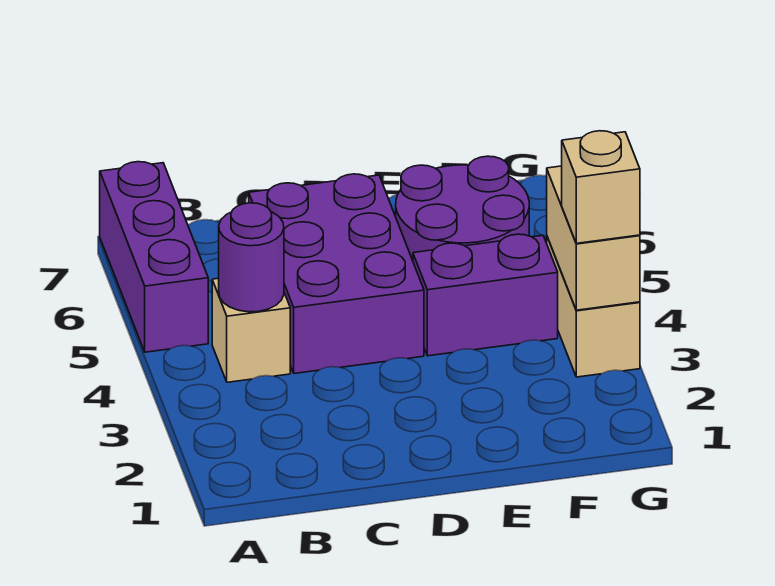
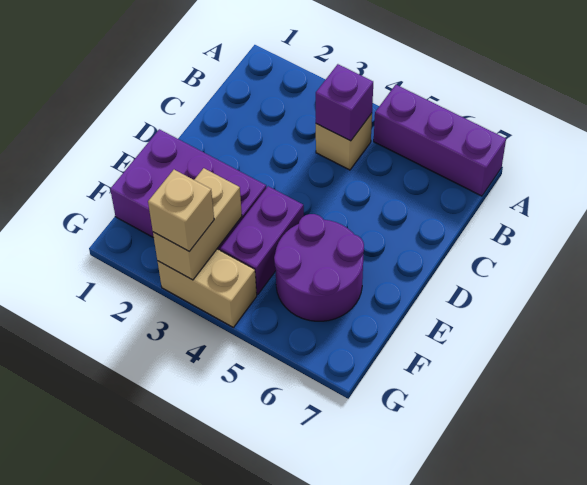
purple 1x1 round brick [219,203,284,312] -> purple 1x1 brick [316,64,373,141]
purple 2x3 brick [249,174,424,374] -> purple 2x3 brick moved to [110,129,266,250]
tan 1x2 brick [547,166,640,310] -> tan 1x2 brick turned to [153,168,242,280]

